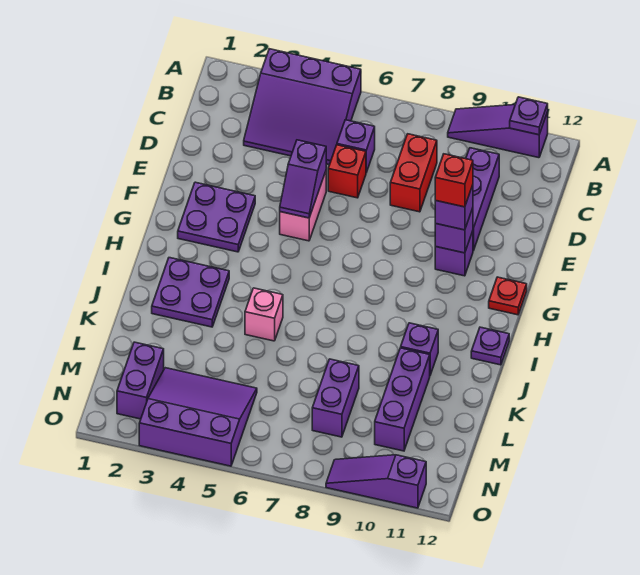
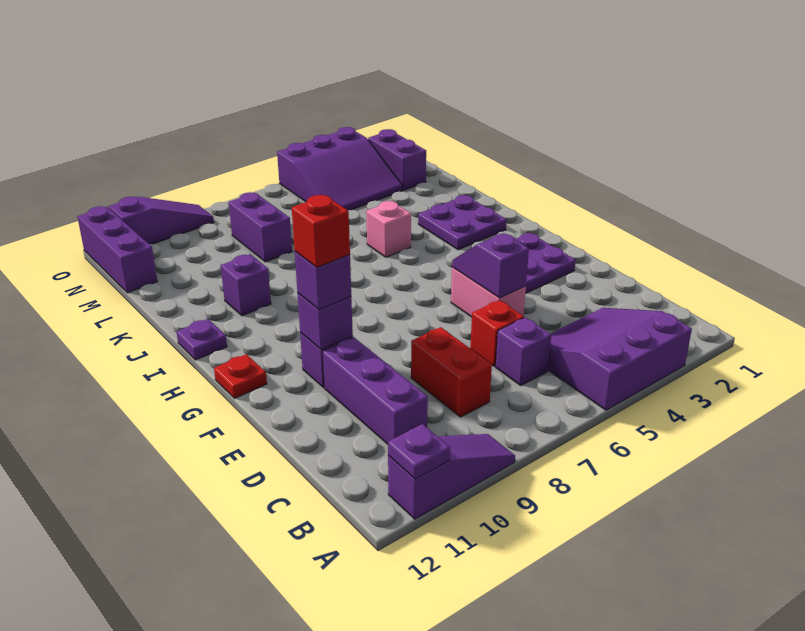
purple 1x3 brick [375,348,430,451] -> purple 1x3 brick moved to [77,206,157,293]

